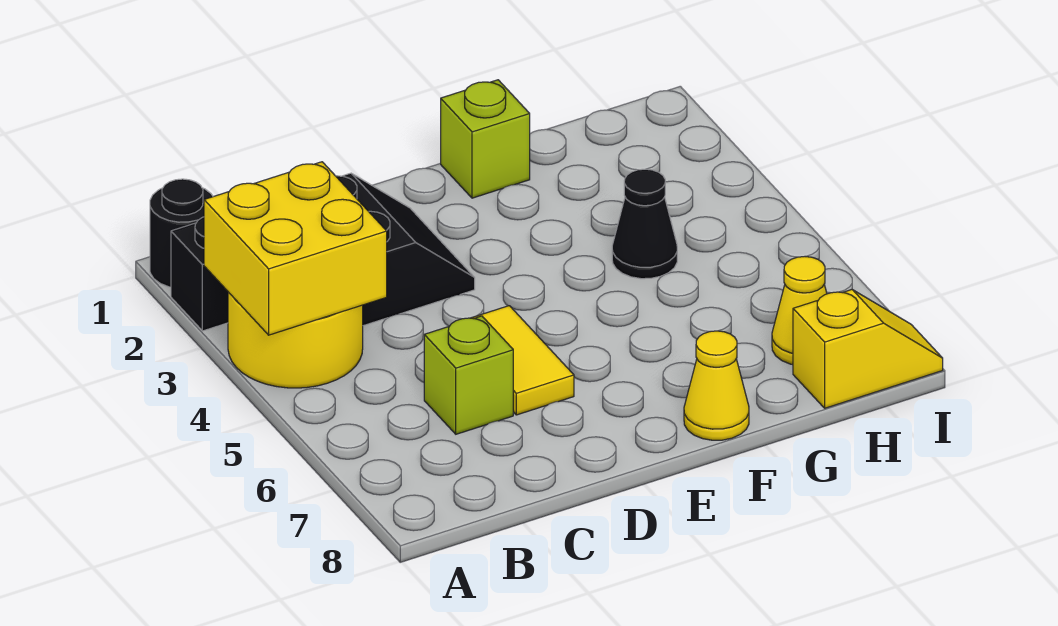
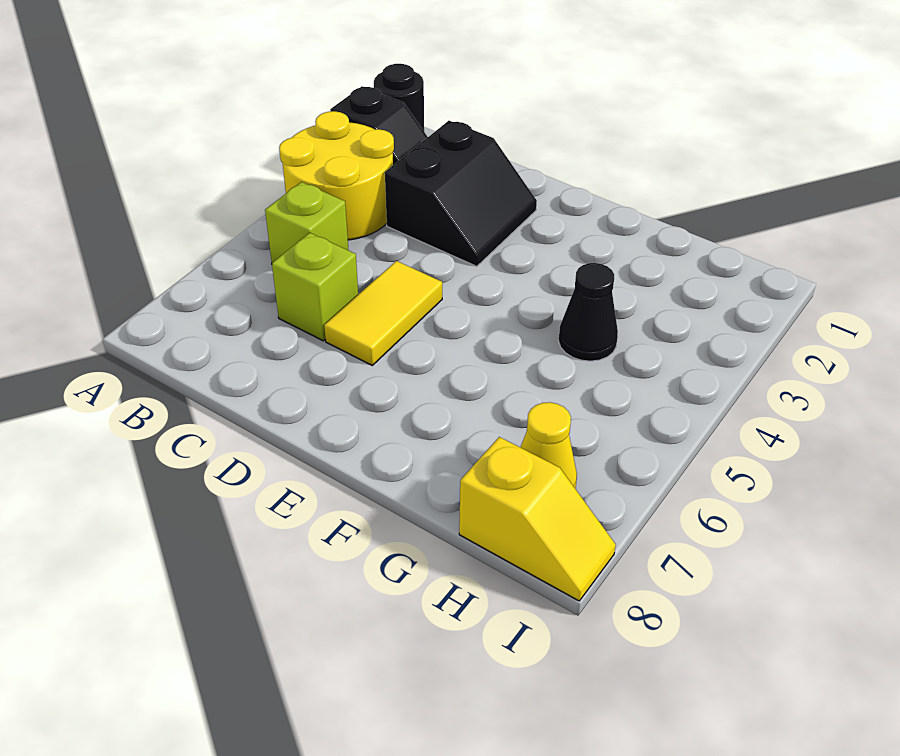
yellow 2x2 brick [204,162,387,335] -> none
lime 1x1 brick [441,80,530,198] -> lime 1x1 brick moved to [265,182,348,263]
yellow 1x1 cone [684,331,749,440] -> none

